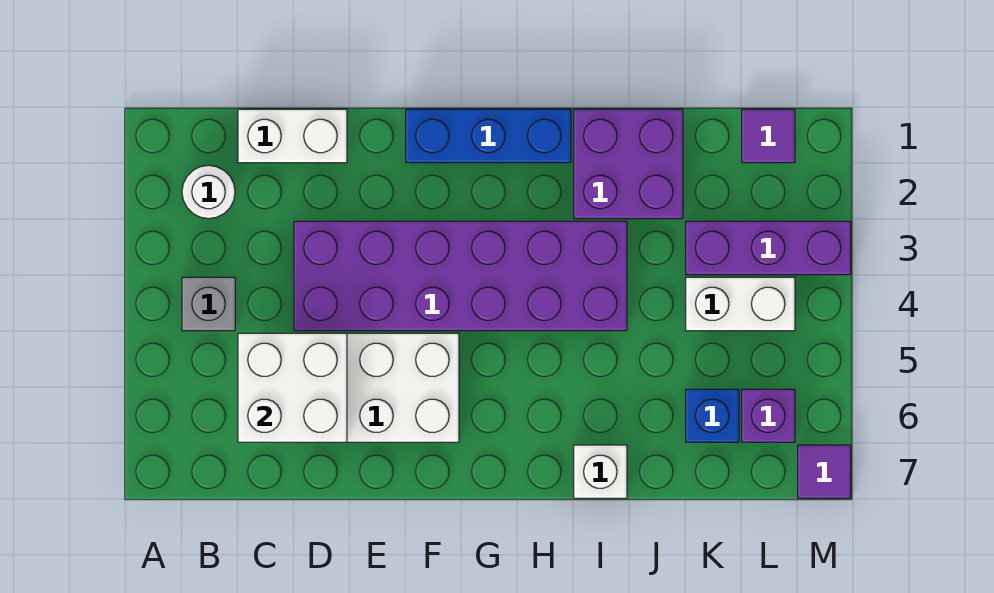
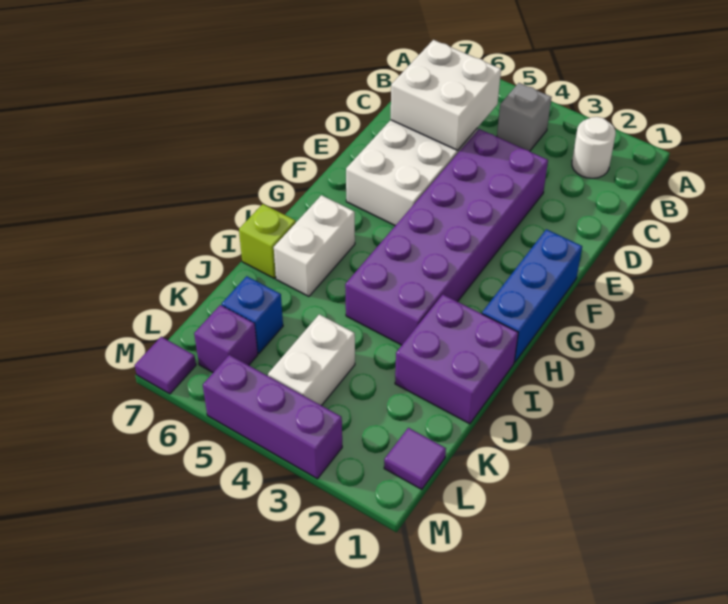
white 1x2 brick [238,109,347,163] -> white 1x2 brick moved to [274,195,355,296]
white 1x1 brick [574,445,627,498] -> lime 1x1 brick [239,204,296,278]
purple 1x3 brick [686,221,851,275] -> purple 1x3 brick turned to [203,355,342,479]

